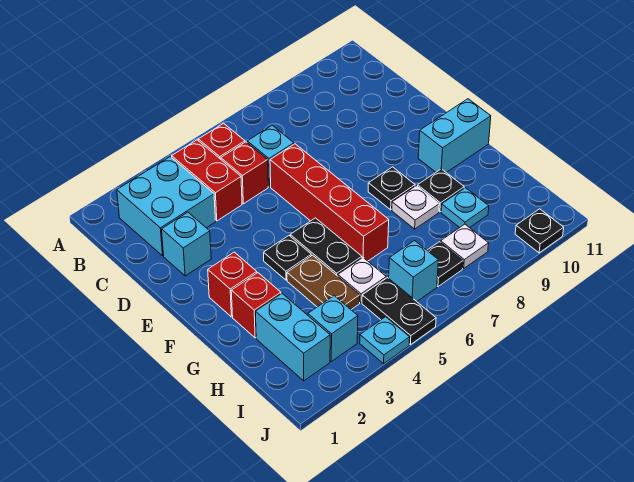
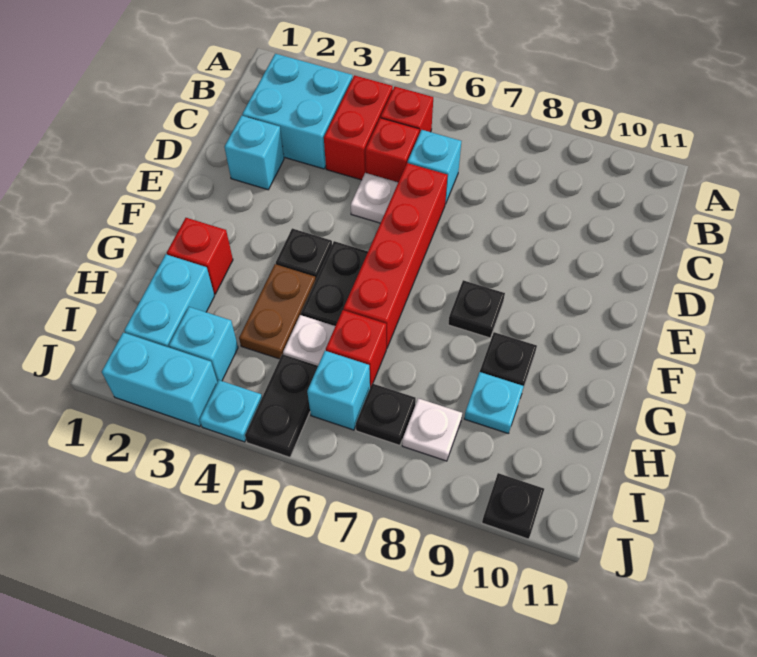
red 1x1 brick [208,252,257,317] -> red 1x1 brick moved to [326,310,386,387]
cyan 1x2 brick [418,99,491,173] -> cyan 1x2 brick moved to [102,333,217,427]
white 1x1 plate [392,186,439,229] -> white 1x1 plate moved to [351,173,398,223]

